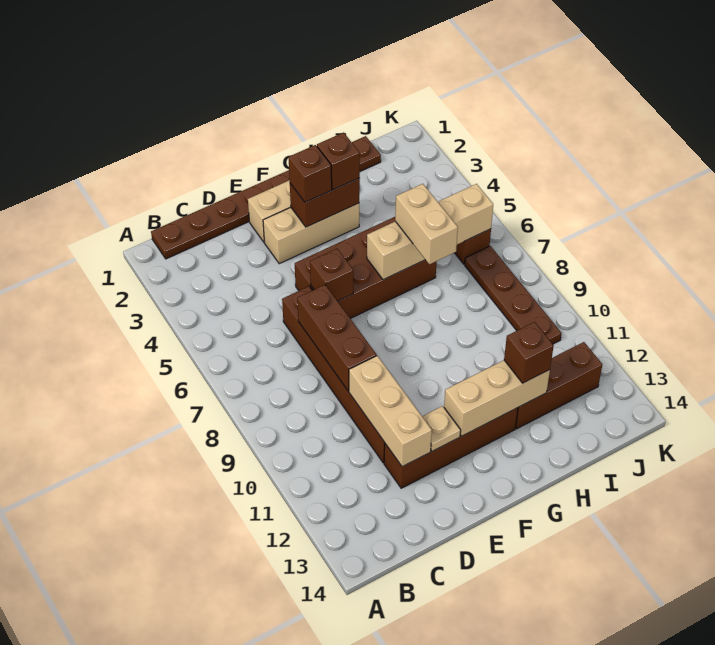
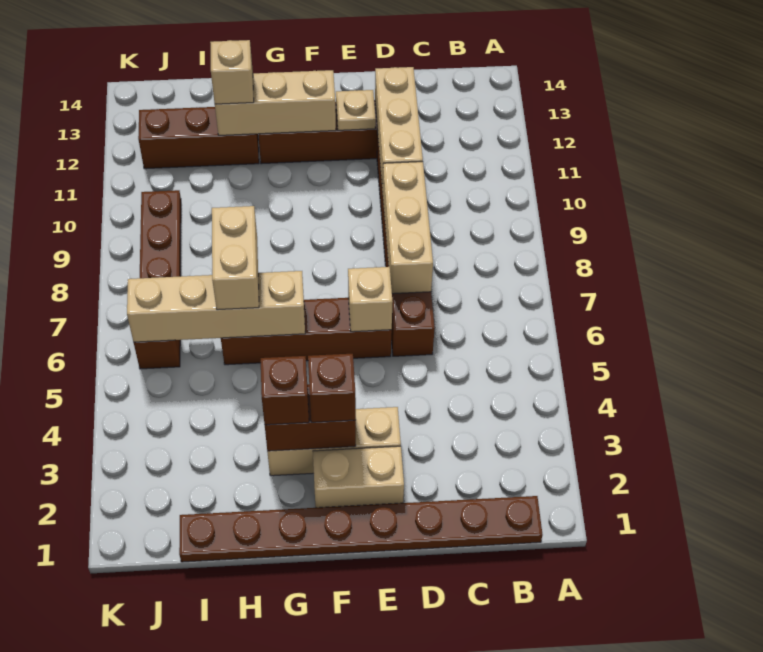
brown 1x3 brick [297,285,377,391] -> tan 1x3 brick [383,162,433,294]
brown 2x4 brick [295,217,437,319] -> brown 1x4 brick [221,298,392,365]
brown 1x1 brick [310,249,353,301] -> tan 1x1 brick [348,267,393,332]
brown 1x1 brick [504,322,554,383] -> tan 1x1 brick [210,40,254,104]

